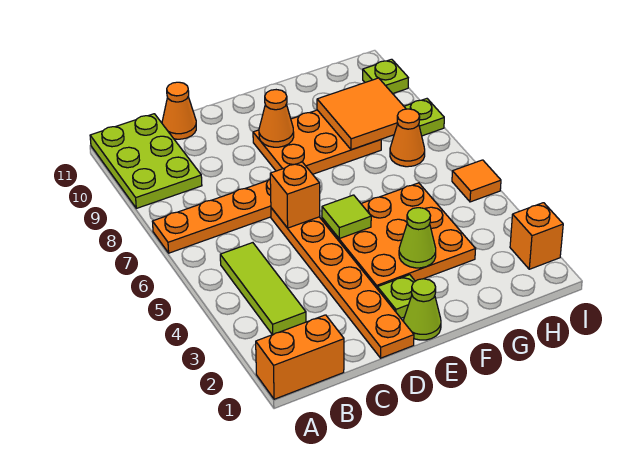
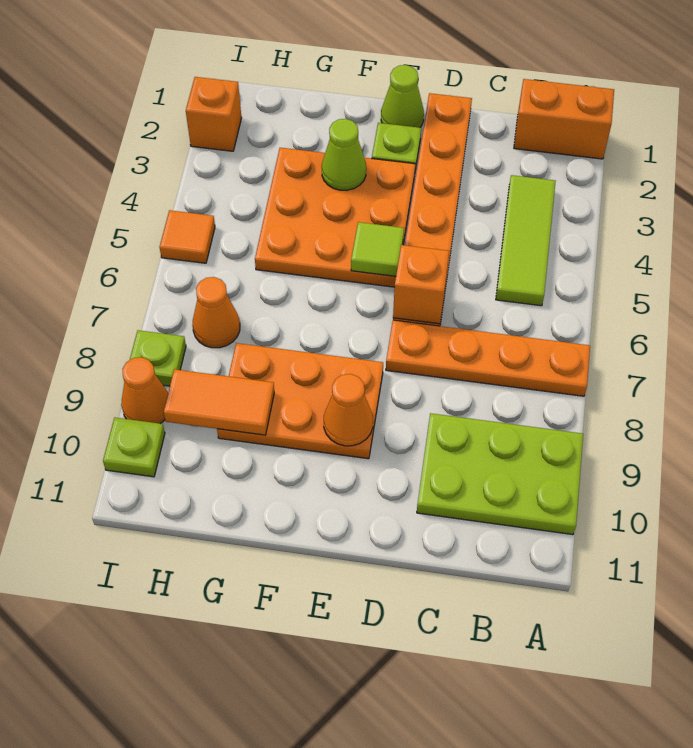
lime 2x3 plate [90,114,202,208] -> lime 2x3 plate turned to [417,413,583,535]
orange 1x1 cone [162,82,196,139] -> orange 1x1 cone moved to [121,357,168,424]
orange 2x2 tile [317,78,406,150] -> orange 1x2 tile [164,369,274,435]

